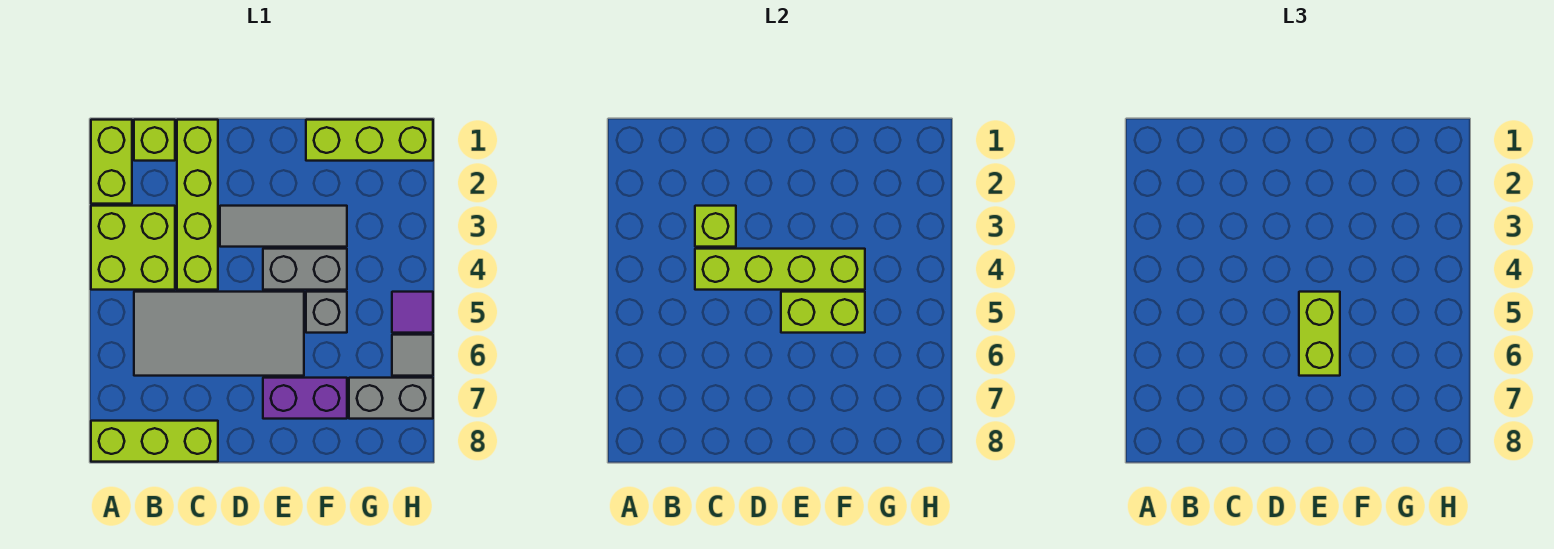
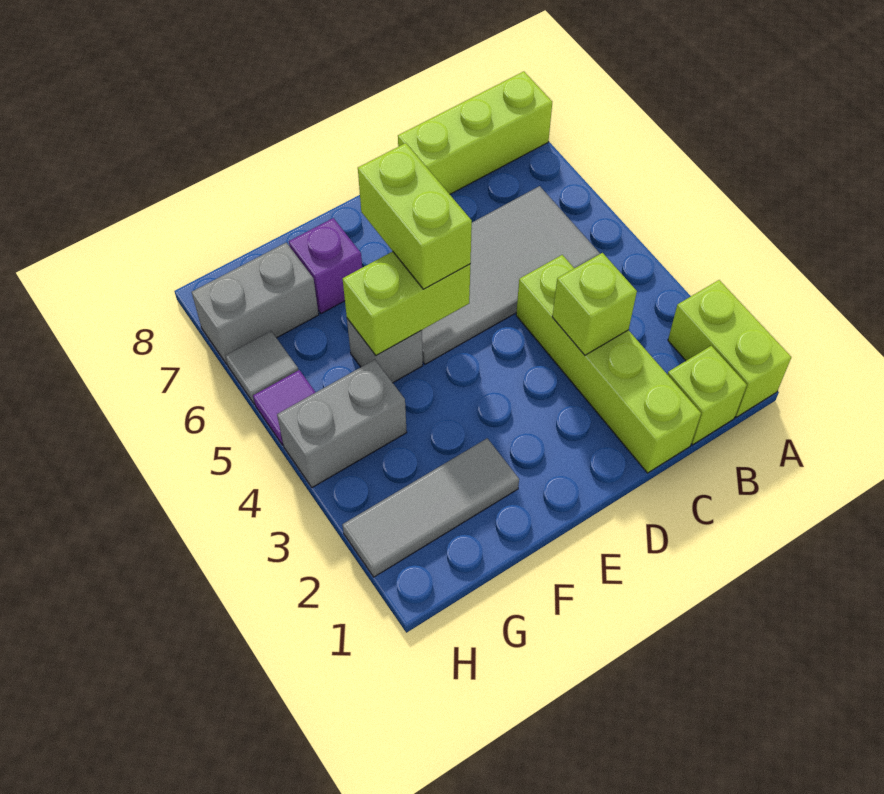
lime 2x2 brick [91,206,175,290] -> none
lime 1x4 brick [695,249,865,290] -> none
grey 1x3 tile [220,206,347,247] -> grey 1x3 tile moved to [342,438,519,577]
grey 1x2 brick [263,249,347,290] -> grey 1x2 brick moved to [277,360,407,487]
purple 1x2 brick [263,378,347,419] -> purple 1x1 brick [289,218,362,314]
lime 1x3 brick [306,120,433,161] -> none

